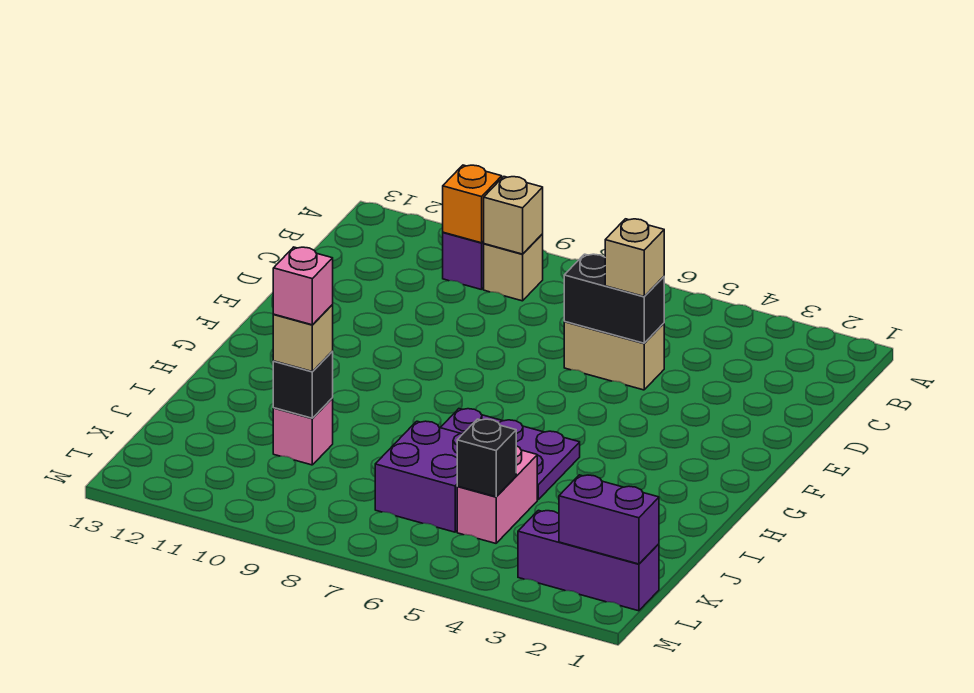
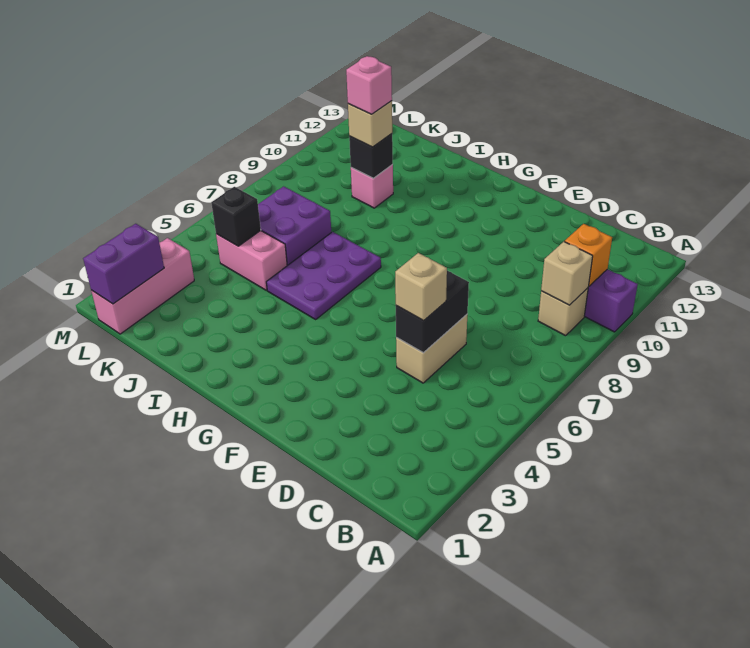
purple 1x3 brick [518,510,659,611] -> pink 1x3 brick [91,238,194,334]

